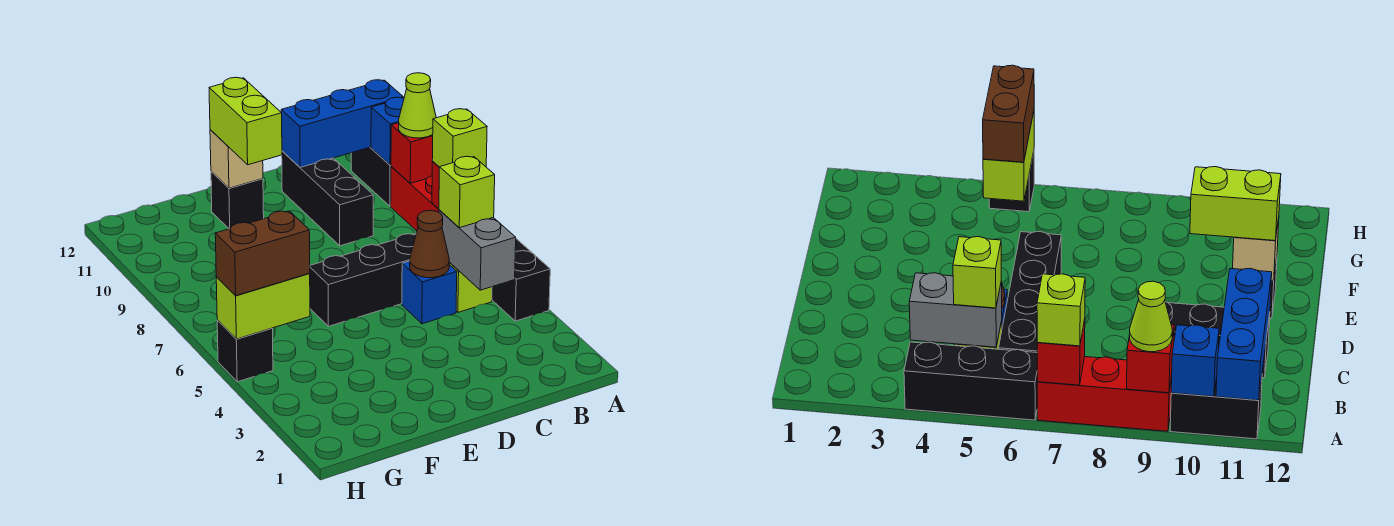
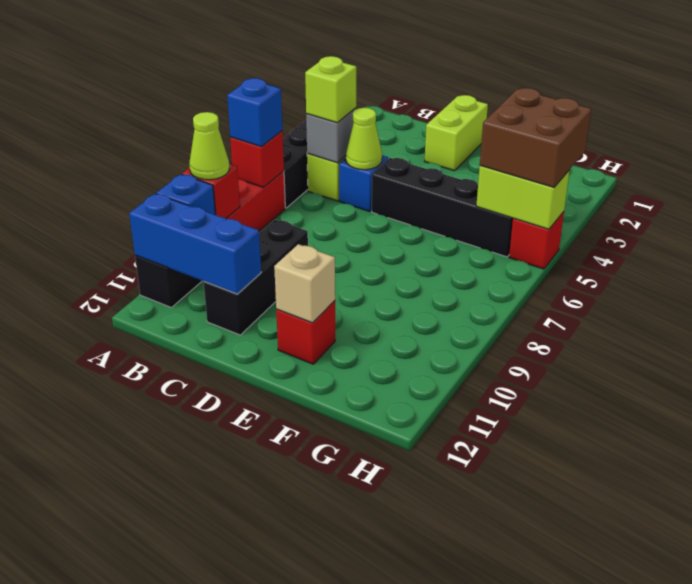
lime 1x1 brick [432,109,487,167] -> blue 1x1 brick [227,78,282,146]
grey 1x2 brick [439,210,516,290] -> grey 1x1 brick [306,108,356,163]
black 1x4 brick [310,234,416,326] -> black 1x4 brick moved to [372,158,513,257]
brown 1x1 cone [410,211,449,278] -> lime 1x1 cone [346,108,382,170]
lime 1x2 brick [209,77,282,165] -> lime 1x2 brick moved to [425,95,488,171]
black 1x1 brick [211,172,264,229] -> red 1x1 brick [276,301,335,364]
brown 1x2 brick [215,211,310,296] -> brown 2x2 brick [480,88,591,187]
black 1x1 brick [217,320,273,382] -> red 1x1 brick [509,212,564,269]

